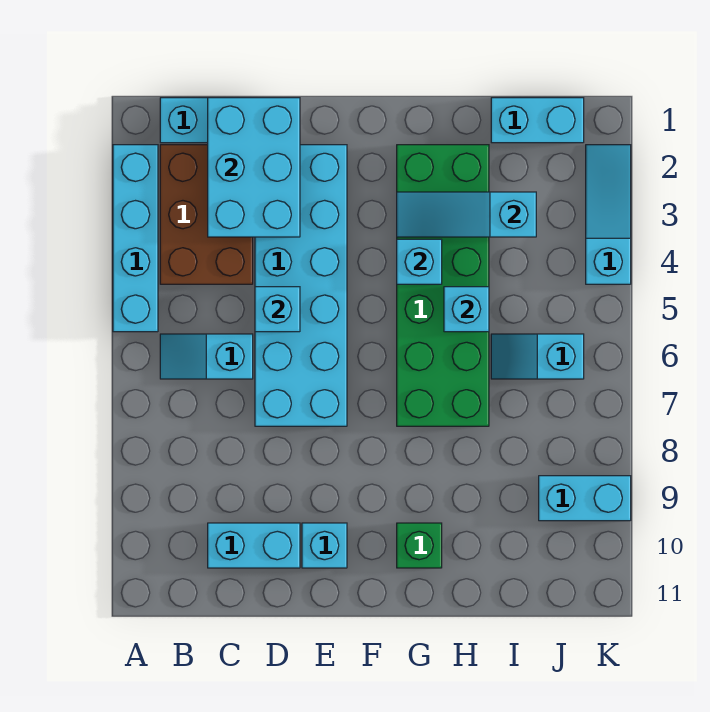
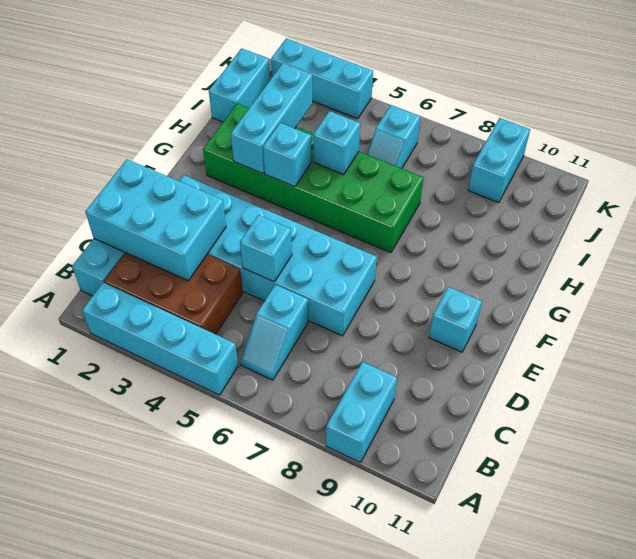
cyan 1x2 brick [208,523,300,568] -> cyan 1x2 brick moved to [326,362,397,463]
cyan 1x3 slope [397,192,536,237] -> cyan 1x3 brick [231,63,312,174]
green 1x1 brick [397,523,442,568] -> none
cyan 1x3 slope [586,145,631,284] -> cyan 1x3 brick [271,38,373,119]

